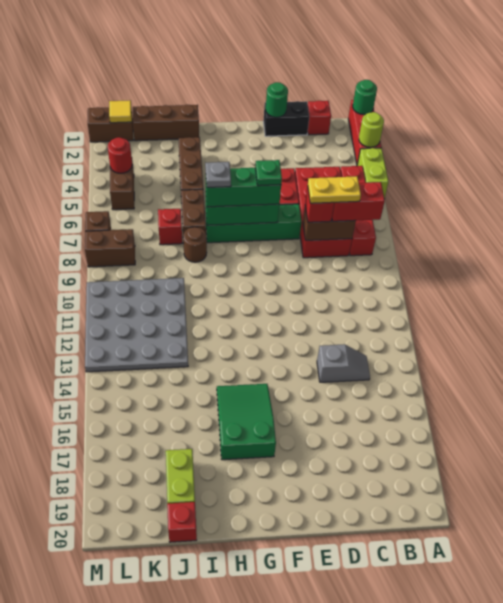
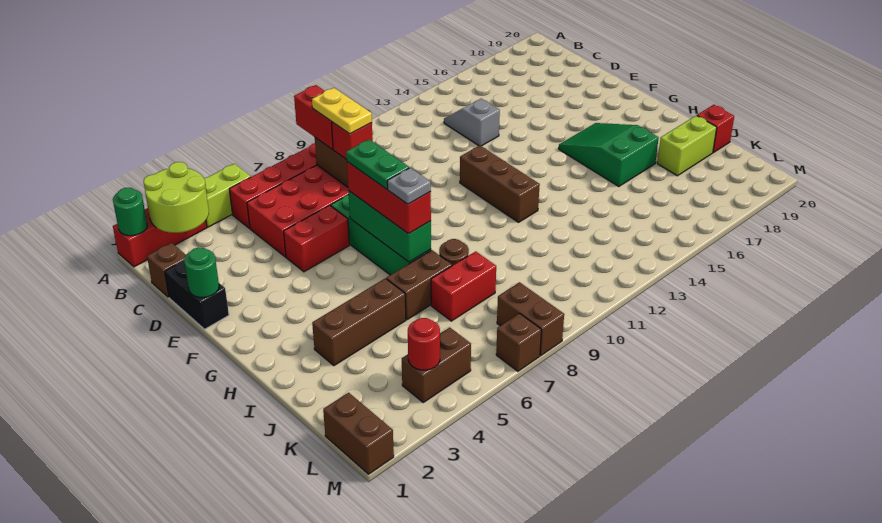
lime 1x1 round brick [359,112,384,147] -> lime 2x2 round brick [143,162,209,233]
red 1x1 brick [308,101,331,135] -> brown 1x1 brick [147,243,186,297]
green 1x3 brick [206,168,281,207] -> red 1x3 brick [347,162,431,234]
green 1x1 plate [255,160,282,186] -> green 1x2 plate [346,140,409,189]
green 2x3 slope [217,384,276,460] -> green 2x3 slope turned to [559,123,659,187]
brown 1x3 brick [133,105,199,141] -> brown 1x3 brick moved to [460,145,540,222]
red 1x1 brick [158,209,182,245] -> red 1x2 brick [431,251,496,321]
grey 4x4 plate [85,278,188,372] -> none
yellow 1x1 tile [109,100,132,123] -> none

